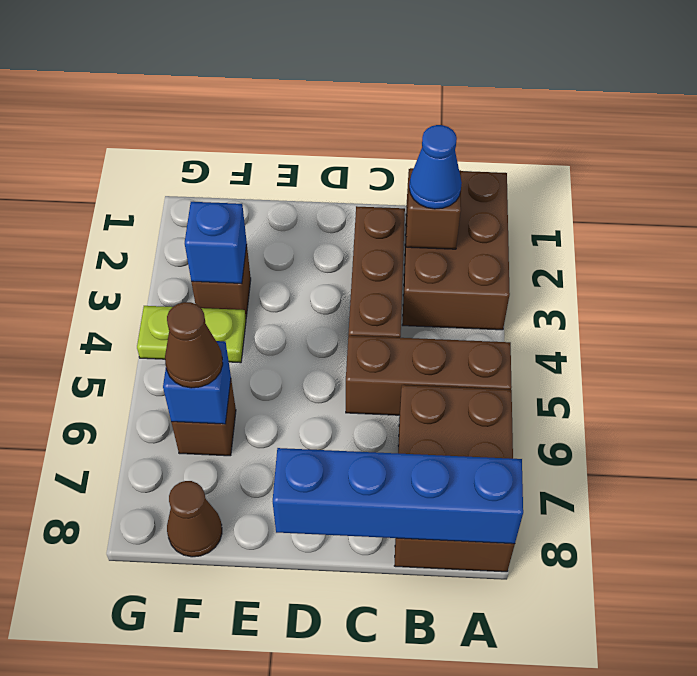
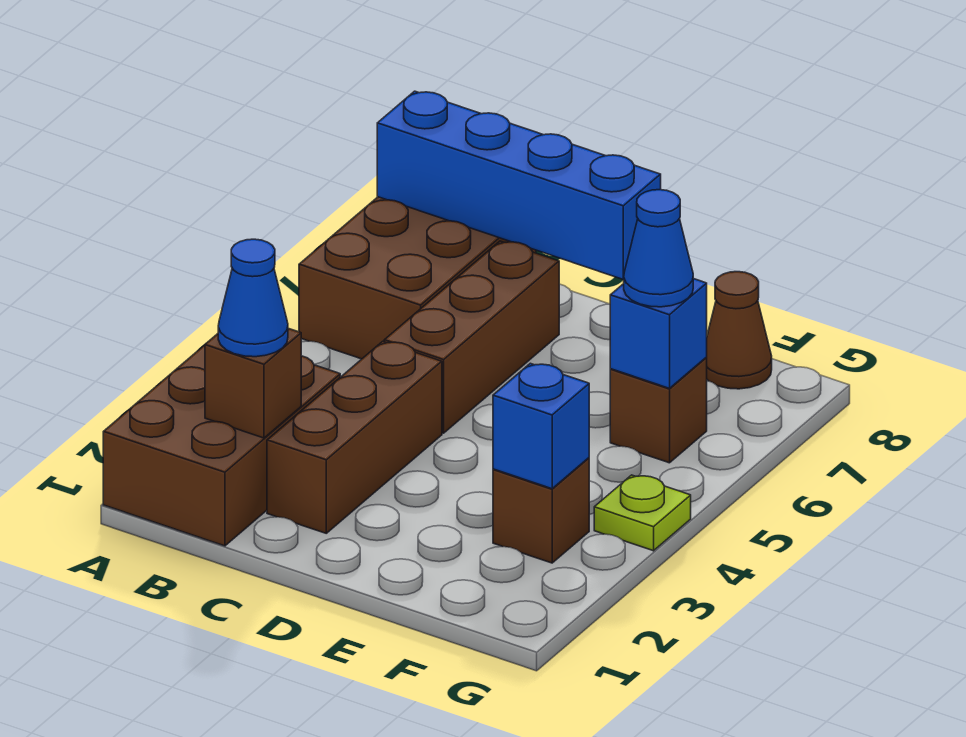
brown 1x3 brick [346,335,512,415] -> brown 1x3 brick turned to [384,241,559,433]
lime 1x2 plate [137,306,246,363] -> lime 1x1 plate [594,475,691,551]
brown 1x1 cone [165,302,223,388] -> blue 1x1 cone [623,190,693,307]

